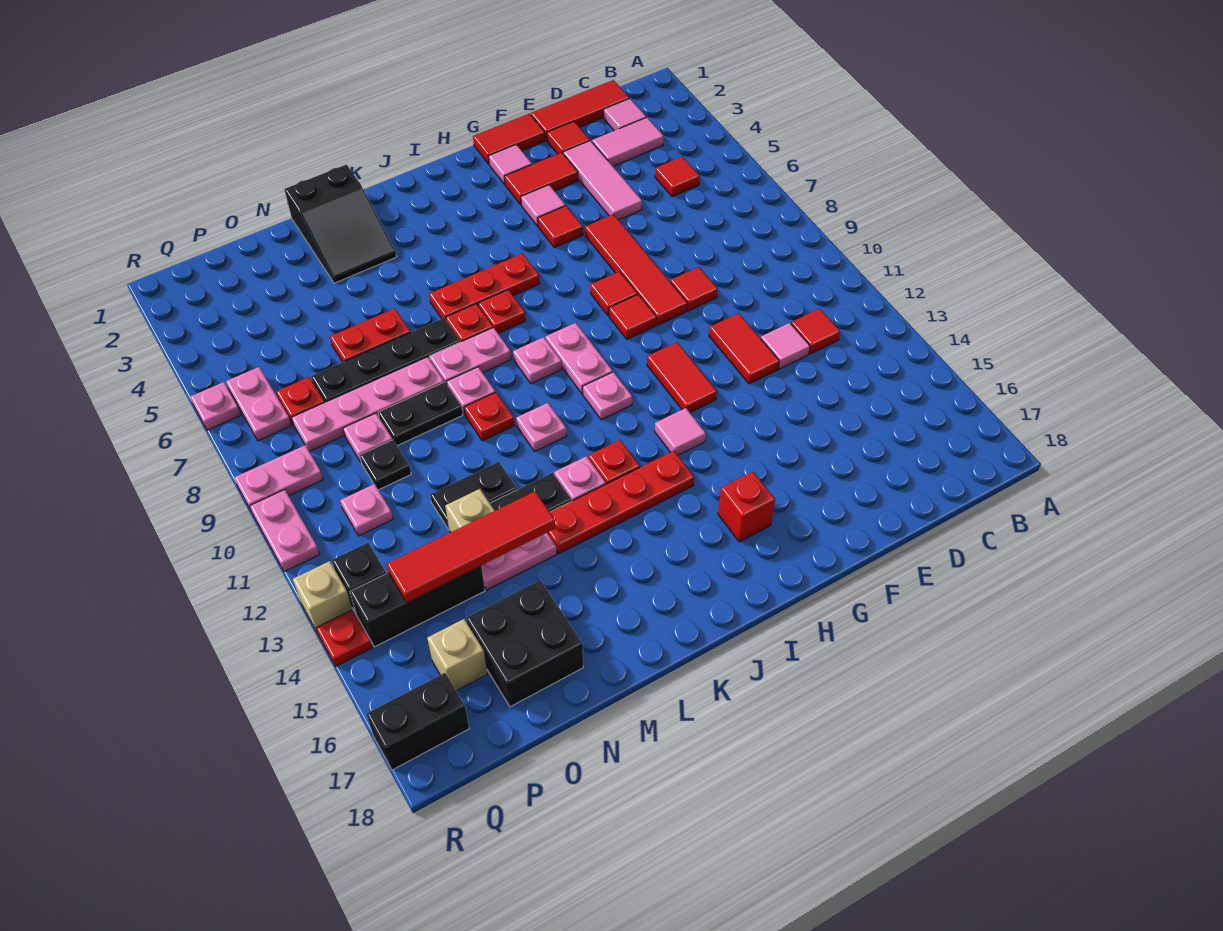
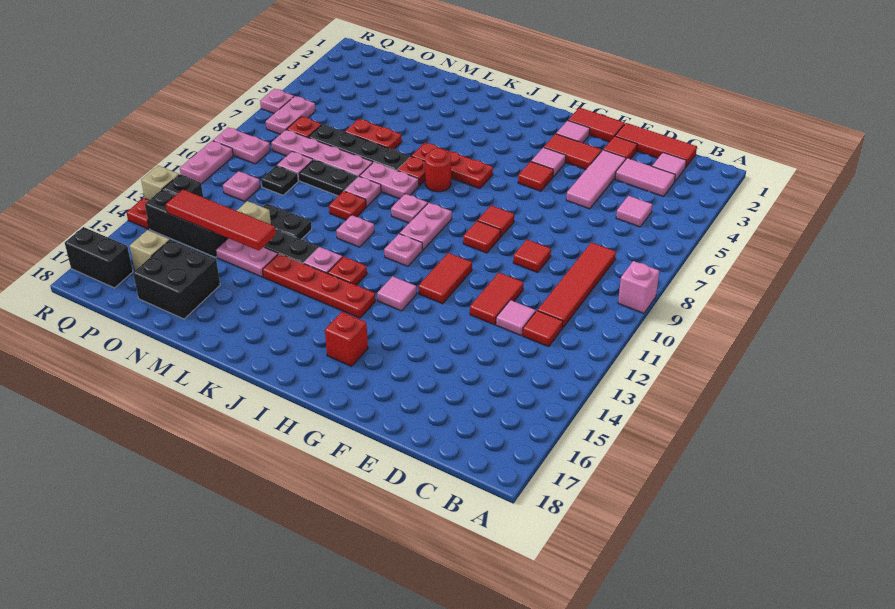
none -> pink 1x1 brick [618,261,659,313]
red 1x1 tile [655,156,700,197] -> pink 1x1 tile [616,196,652,227]
red 1x4 tile [585,214,687,325] -> red 1x4 tile moved to [538,242,616,328]
red 1x1 plate [478,290,526,333] -> red 1x1 round brick [425,148,451,192]
black 2x3 slope [284,165,396,283] -> none

